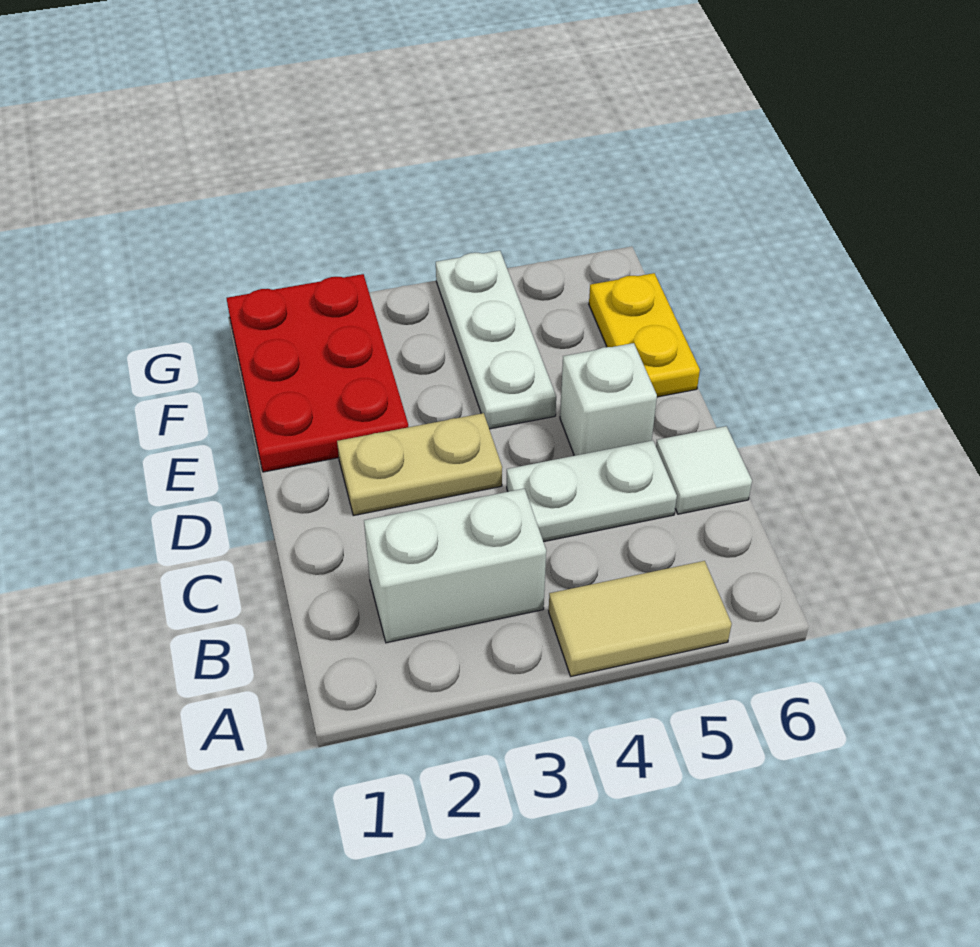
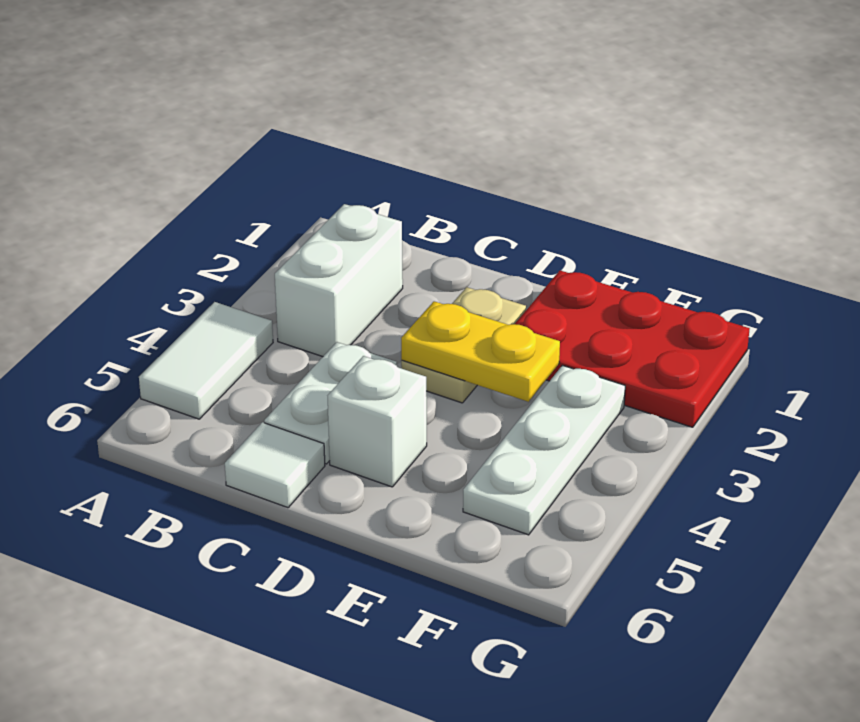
tan 1x2 tile [549,561,732,676] -> white 1x2 tile [139,302,273,419]
white 1x3 plate [436,251,556,429] -> white 1x3 plate turned to [463,365,625,535]
yellow 1x2 plate [589,273,700,397] -> yellow 1x2 plate moved to [401,301,560,402]

